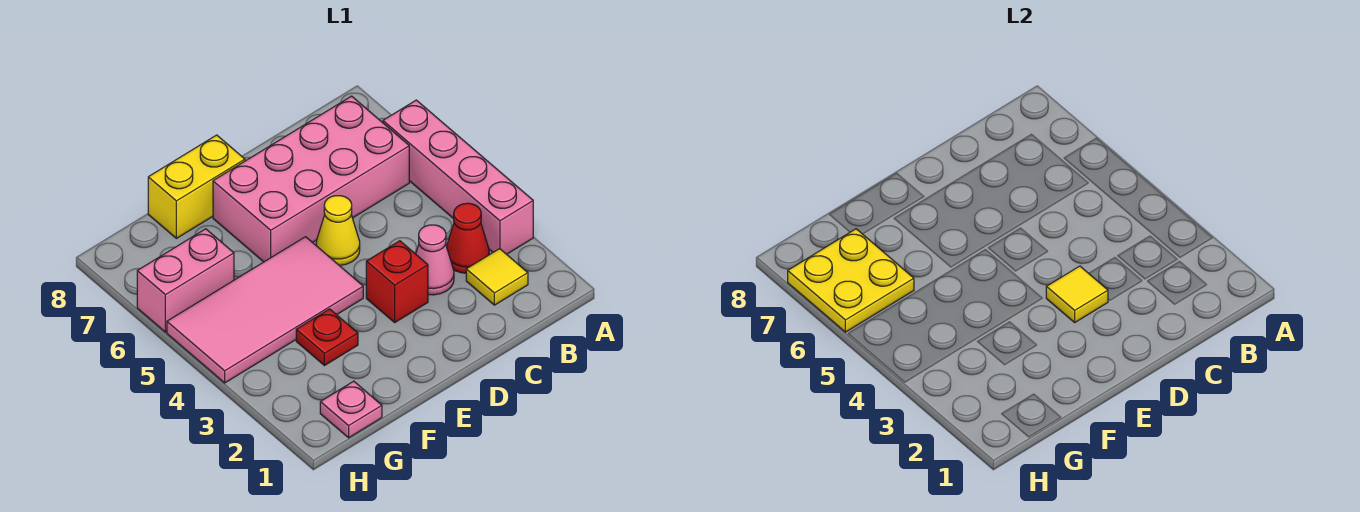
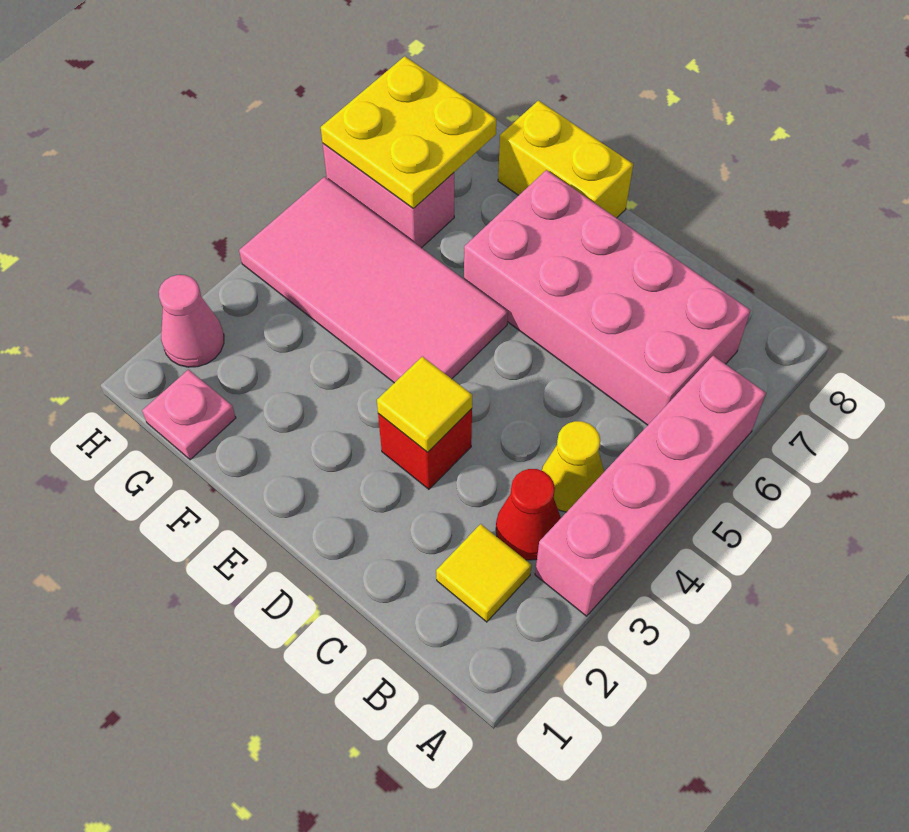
pink 1x1 cone [416,225,454,295] -> pink 1x1 cone moved to [159,275,224,367]
yellow 1x1 cone [316,196,360,265] -> yellow 1x1 cone moved to [542,421,604,512]
red 1x1 plate [296,309,358,366] -> none

